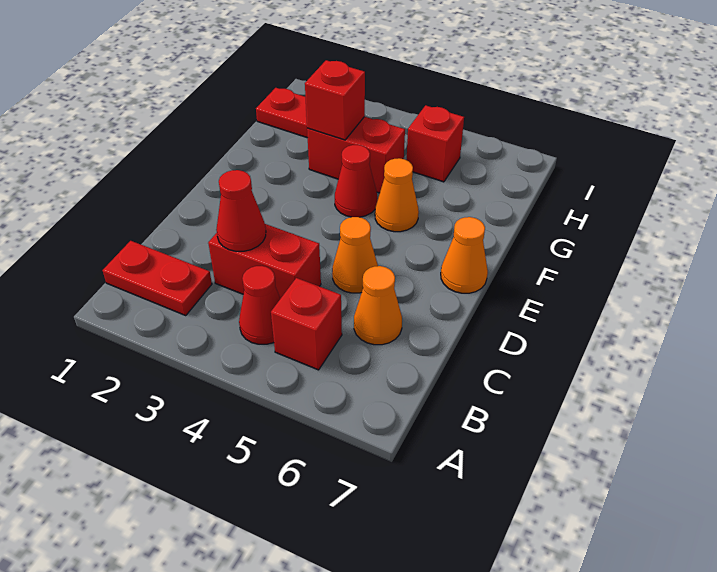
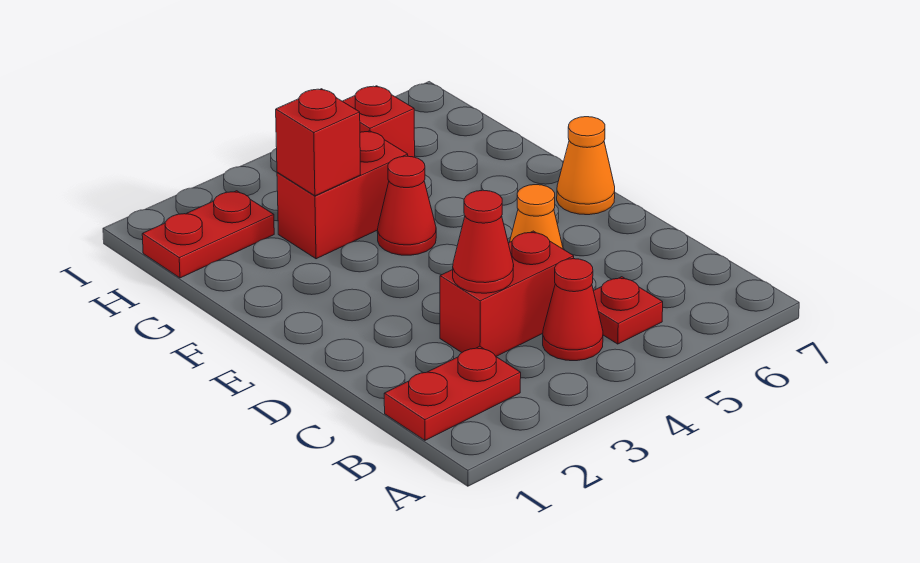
red 1x1 brick [271,278,342,370] -> red 1x1 plate [594,277,663,344]
orange 1x1 cone [354,266,402,345] -> none
orange 1x1 cone [375,158,419,232] -> none

